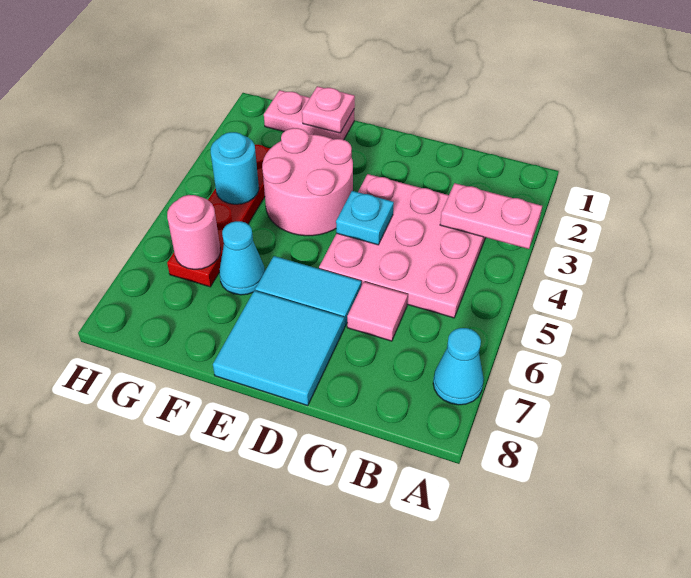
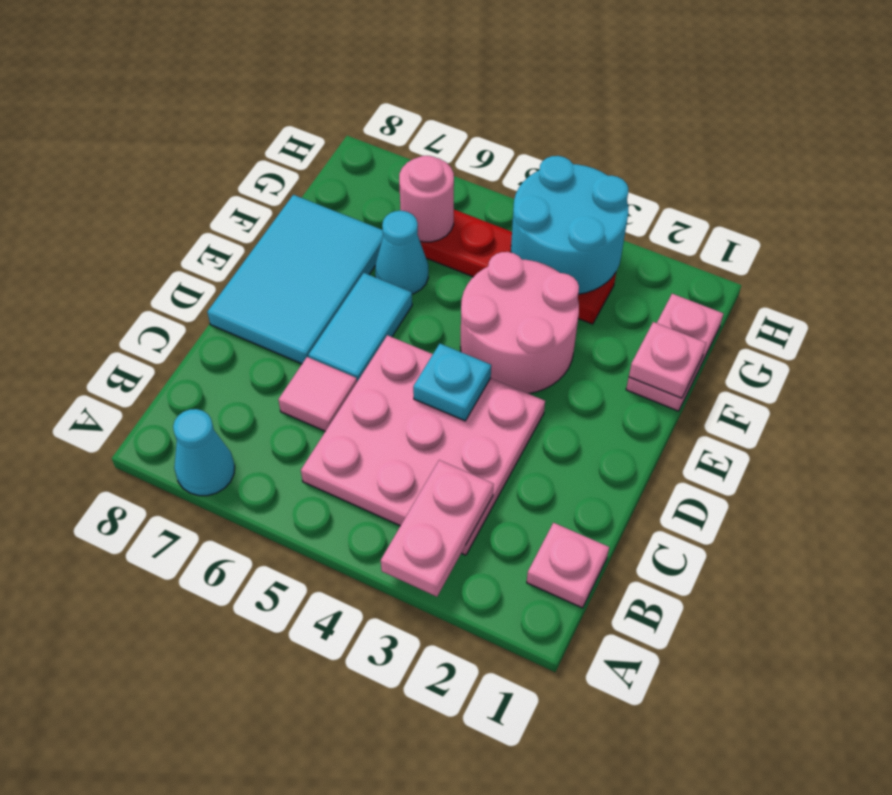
none -> pink 1x1 plate [527,523,609,608]
cyan 2x2 tile [213,291,344,406] -> cyan 2x3 tile [207,195,383,364]
cyan 1x1 round brick [211,132,259,204] -> cyan 2x2 round brick [511,156,628,294]

